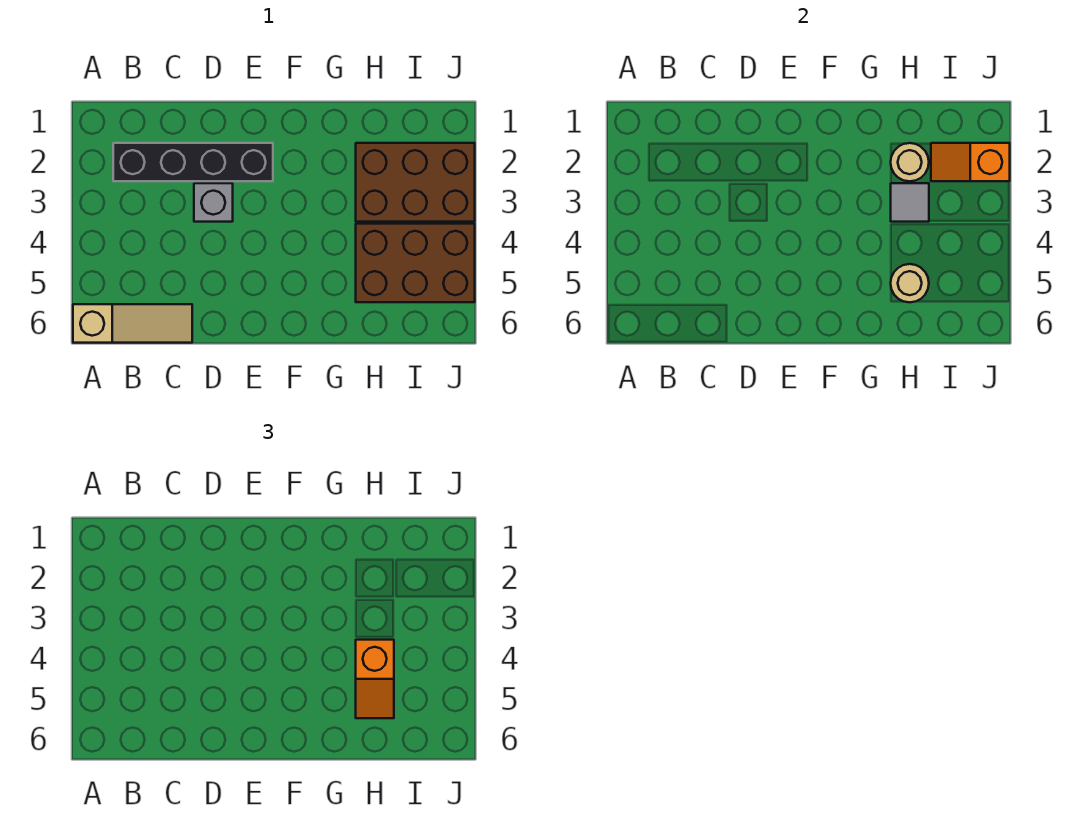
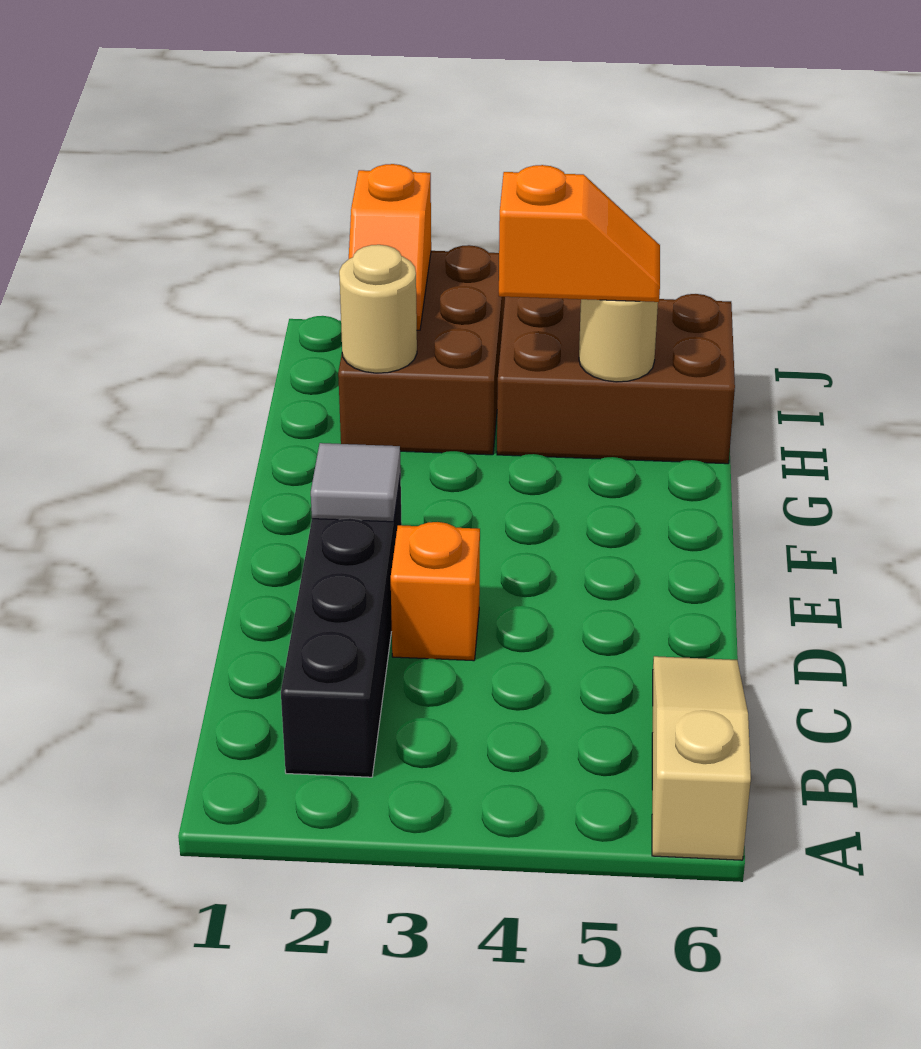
grey 1x1 brick [194,183,233,222] -> orange 1x1 brick [391,522,480,661]
grey 1x1 tile [891,183,929,222] -> grey 1x1 tile moved to [311,443,401,522]
brown 2x3 brick [356,224,475,302] -> brown 2x3 brick turned to [497,294,735,464]

